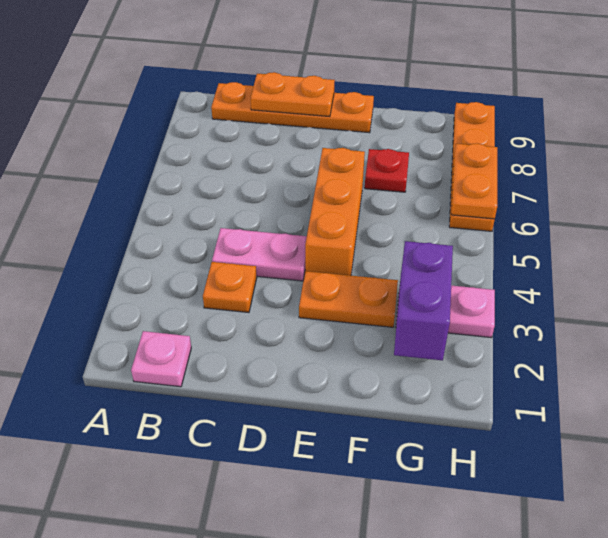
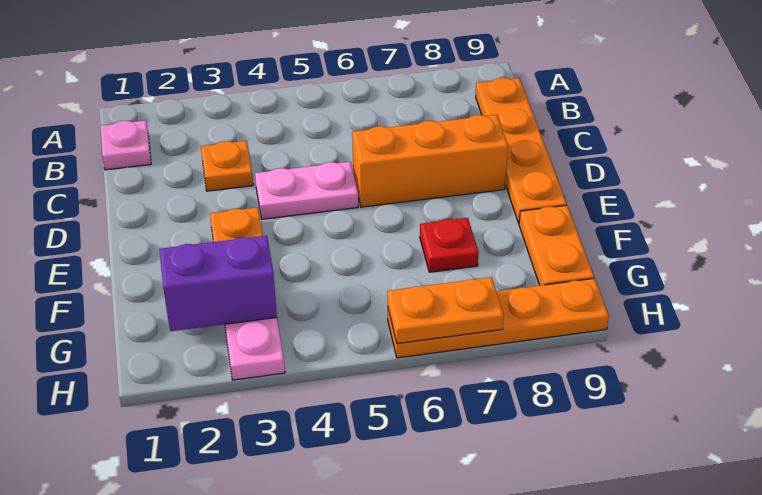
pink 1x2 plate [212,228,307,281] -> pink 1x2 plate turned to [255,162,358,219]
orange 1x2 plate [251,72,335,117] -> orange 1x2 plate moved to [519,205,594,285]
orange 1x3 brick [305,148,365,276] -> orange 1x3 brick moved to [352,115,508,207]

